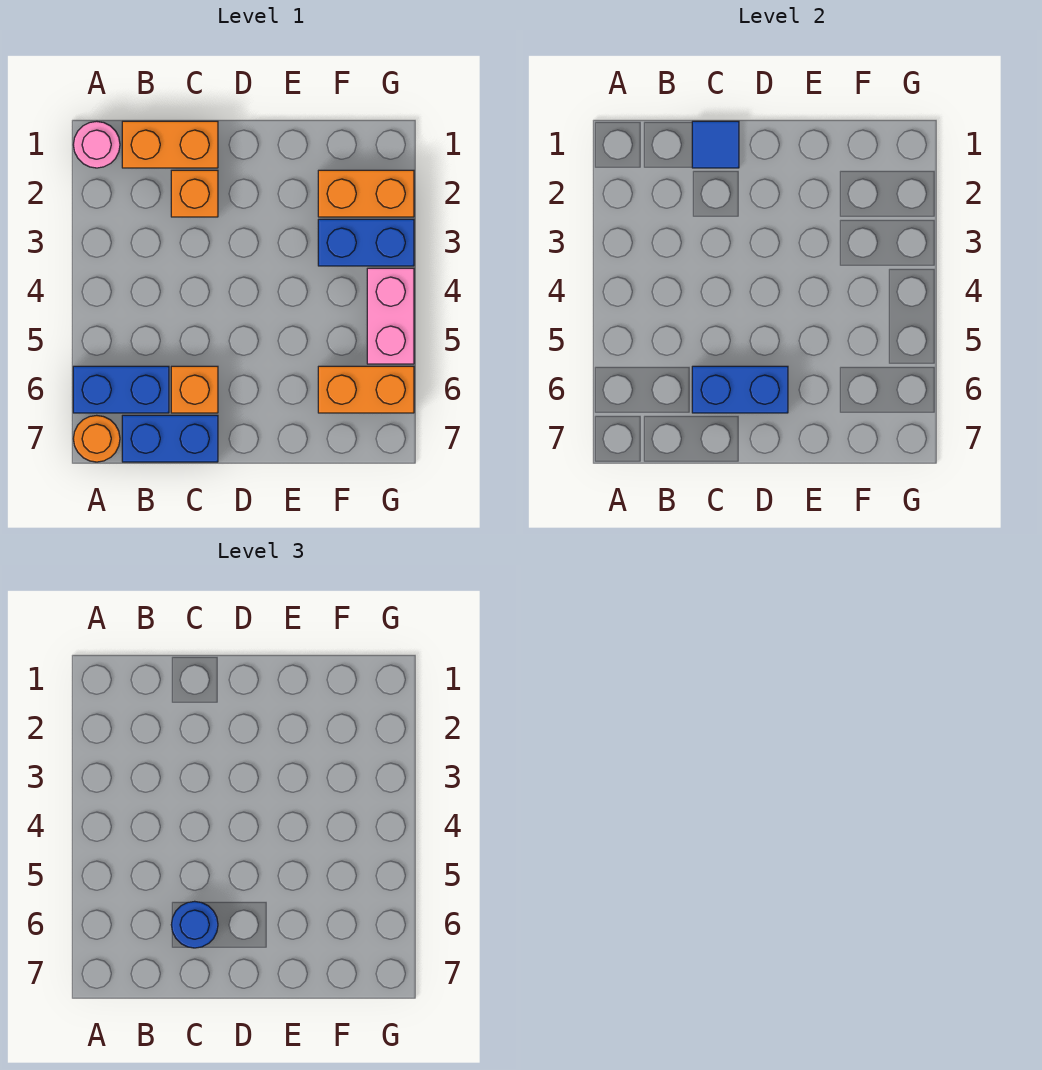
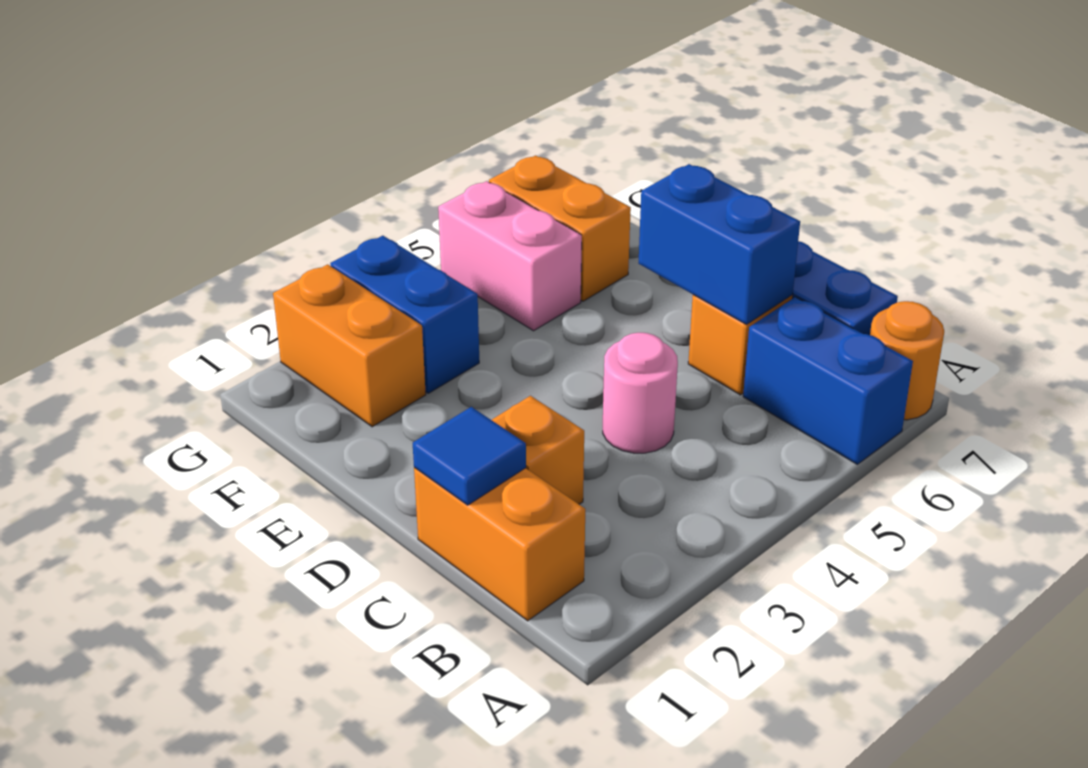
pink 1x1 round brick [73,121,120,168] -> pink 1x1 round brick moved to [603,333,678,453]
blue 1x1 round brick [171,901,218,948] -> none
pink 1x2 brick [367,268,414,364] -> pink 1x2 brick turned to [438,181,582,331]

